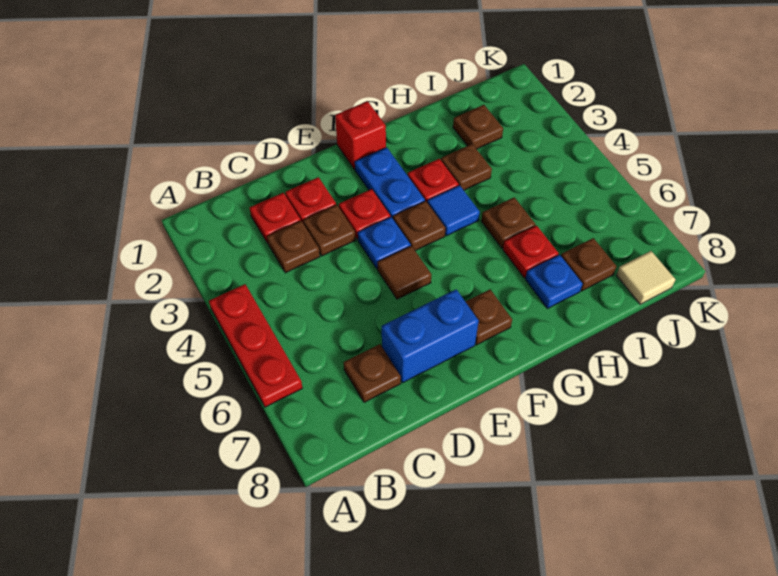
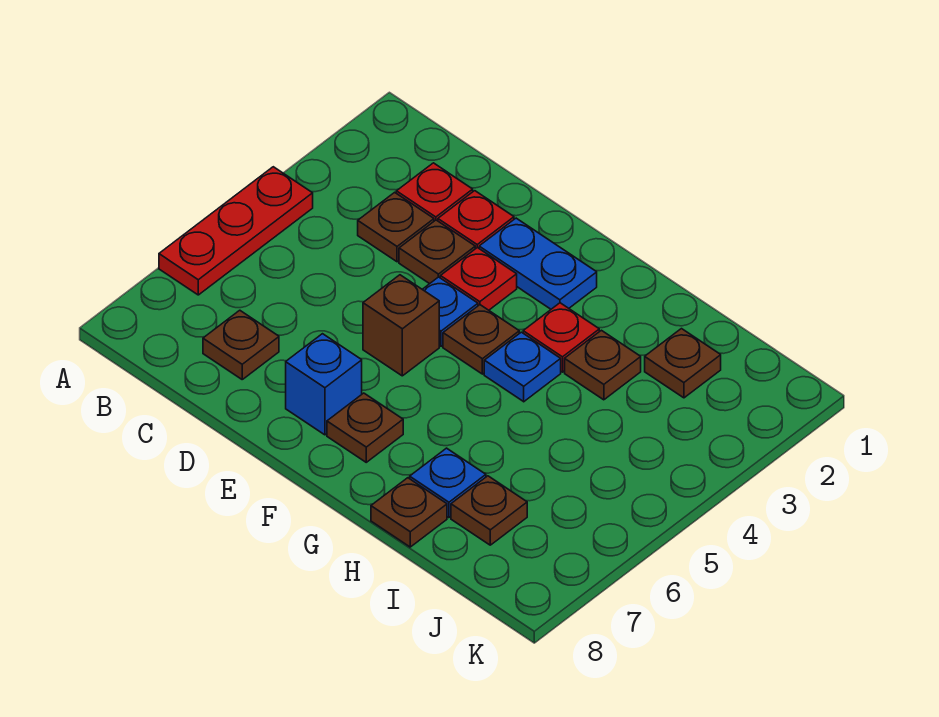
blue 1x2 brick [382,289,479,383] -> blue 1x1 brick [286,334,362,435]
brown 1x1 tile [378,246,431,299] -> brown 1x1 brick [363,275,439,376]
red 1x1 brick [335,101,386,169] -> none
blue 1x2 plate [355,147,425,218] -> blue 1x2 plate turned to [479,218,597,309]
blue 1x1 tile [427,185,480,236] -> blue 1x1 plate [484,332,561,402]
brown 1x1 plate [481,197,535,248] -> brown 1x1 plate moved to [371,478,447,547]
red 1x1 plate [503,226,559,278] -> none
tan 1x1 tile [616,251,675,304] -> none

